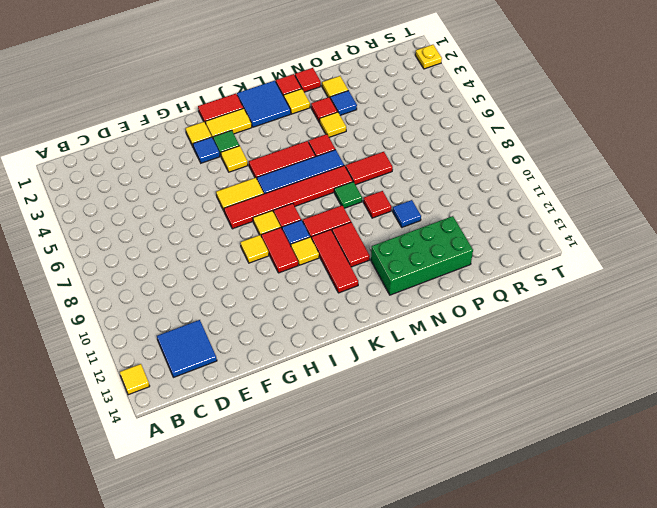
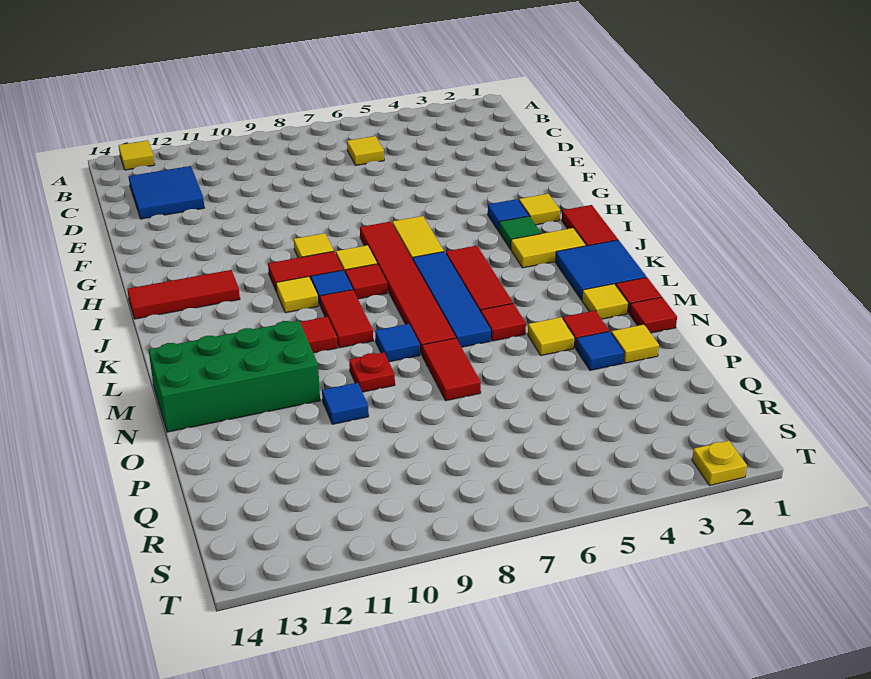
yellow 1x2 tile [205,108,252,138] -> yellow 1x2 tile turned to [511,228,586,268]
yellow 1x1 tile [221,146,248,172] -> yellow 1x1 tile moved to [347,136,384,165]
red 1x3 tile [312,230,358,293] -> red 1x3 tile moved to [127,270,240,319]
green 1x1 tile [334,182,362,208] -> blue 1x1 tile [375,324,420,362]
green 2x4 brick [371,216,473,295] -> green 2x4 brick turned to [149,321,320,432]
red 1x1 tile [363,191,391,218] -> red 1x1 plate [349,353,395,392]

